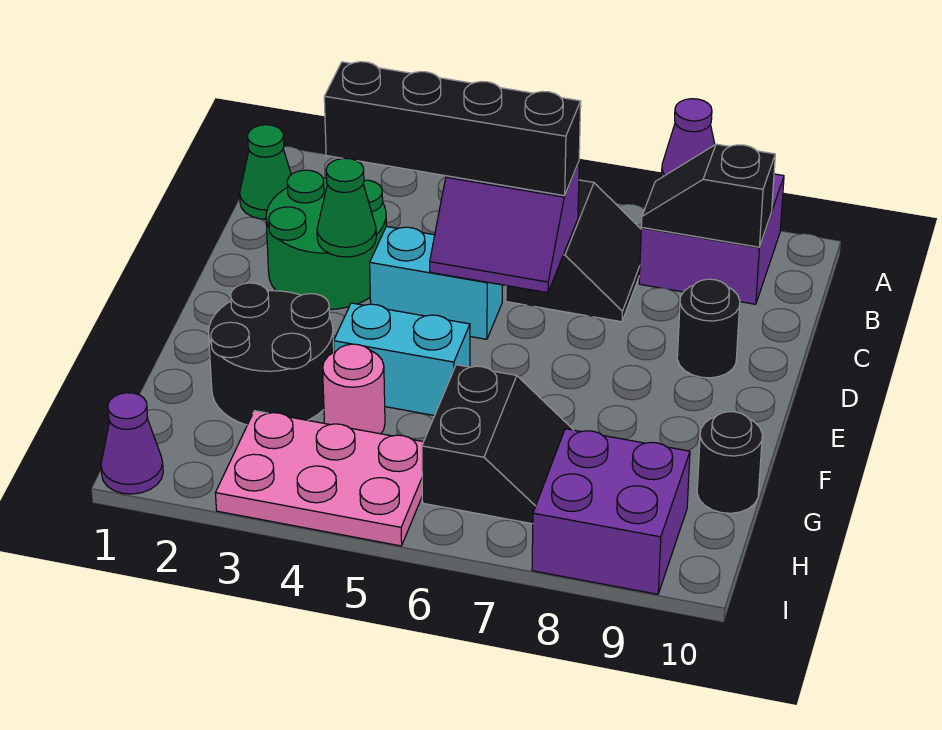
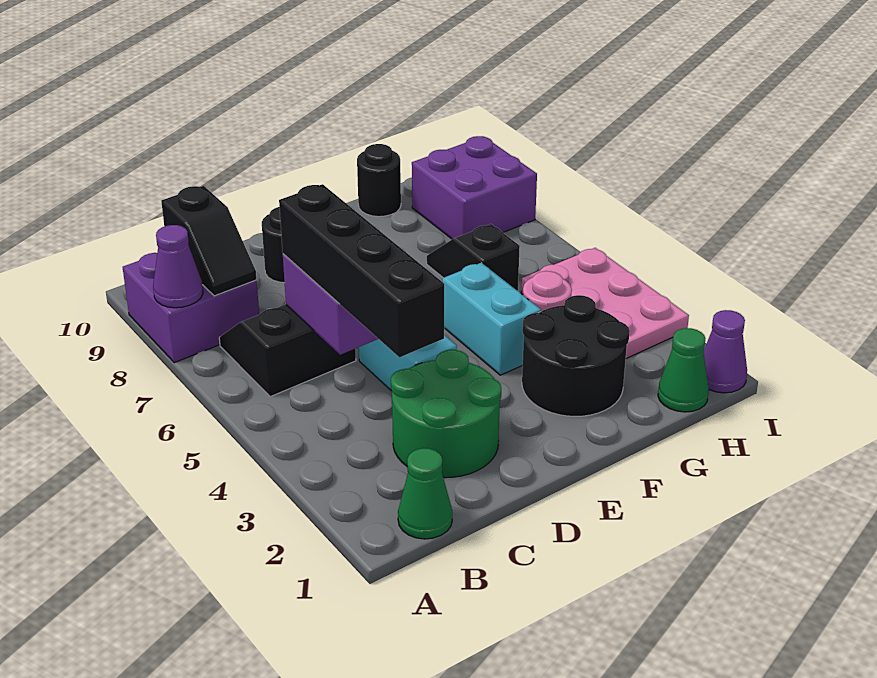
green 1x1 cone [317,158,376,257] -> green 1x1 cone moved to [658,328,709,412]
black 2x2 slope [422,365,573,524] -> black 1x2 slope [427,224,520,291]

